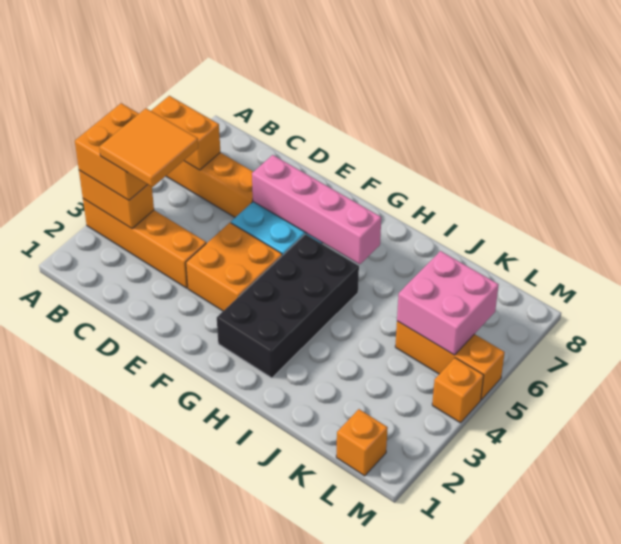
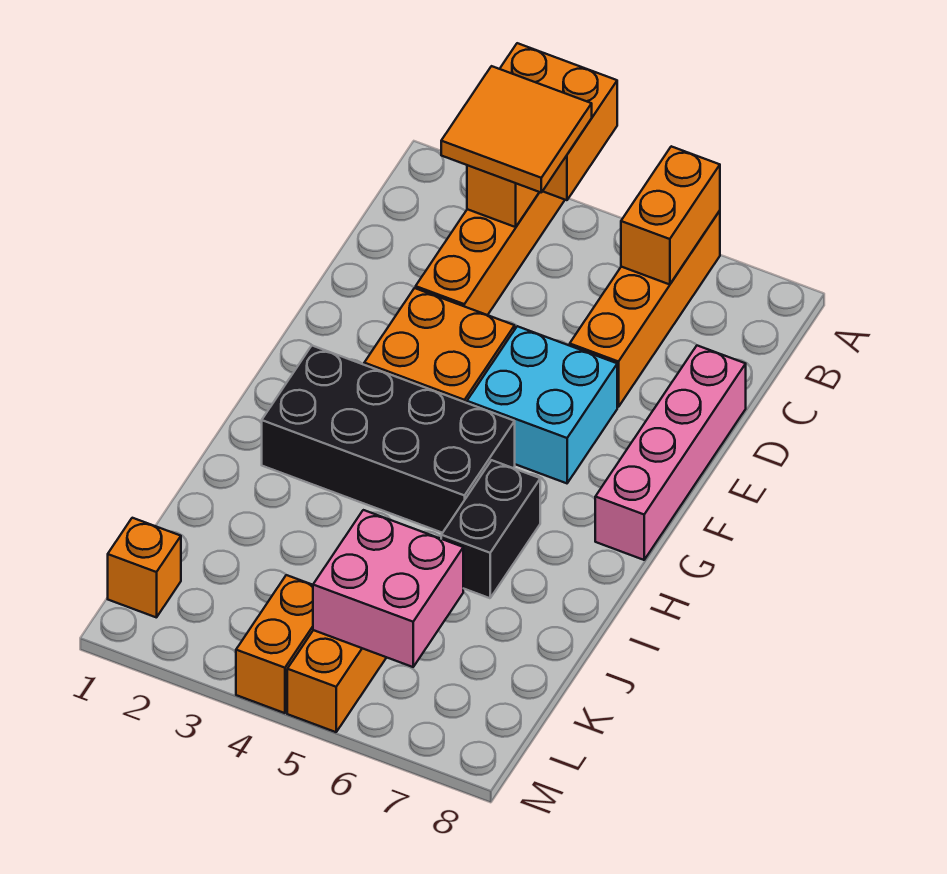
pink 1x4 brick [252,155,381,264] -> pink 1x4 brick moved to [595,346,746,560]
none -> black 1x2 brick [441,460,540,598]
orange 1x1 brick [432,358,484,423] -> orange 1x2 brick [236,575,313,713]

